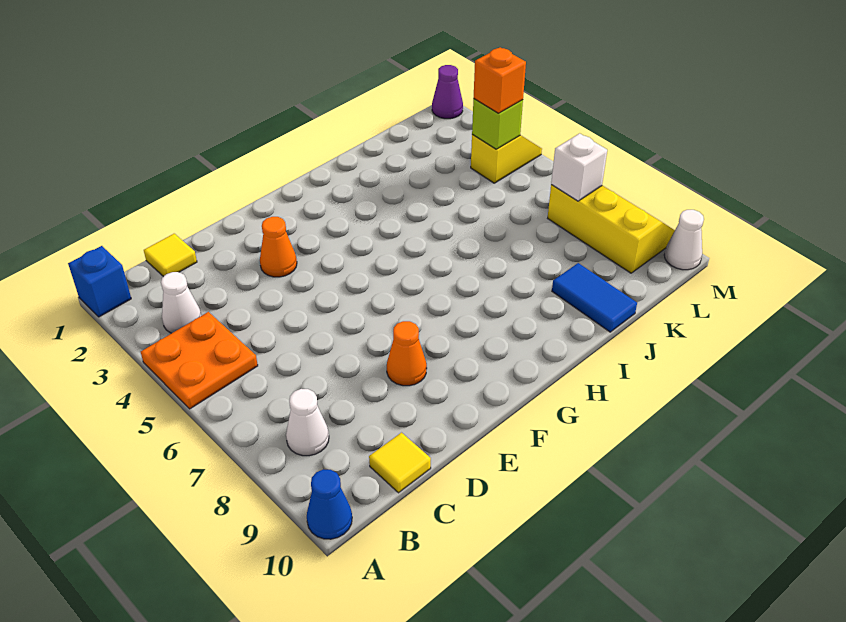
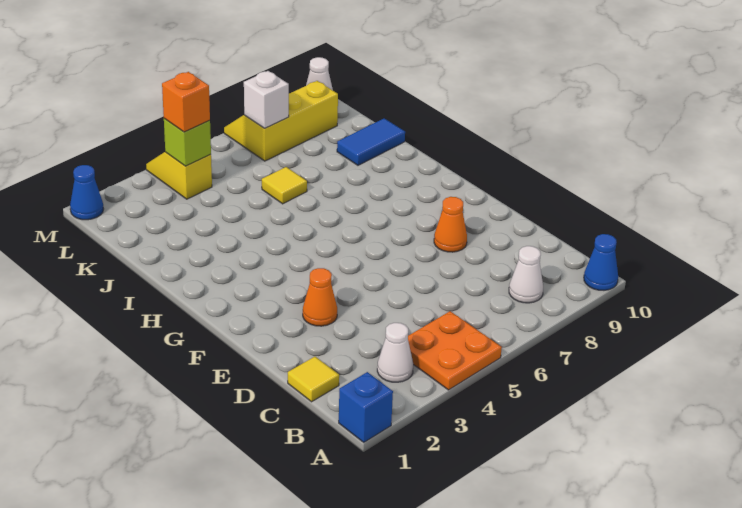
yellow 1x1 tile [369,433,431,493] -> yellow 1x1 tile moved to [262,167,307,204]
purple 1x1 cone [432,65,463,119] -> blue 1x1 cone [70,165,103,220]

